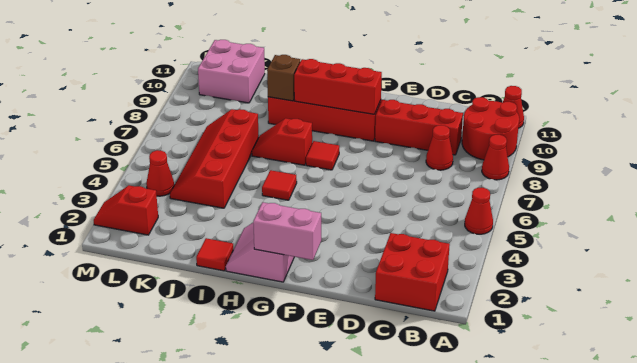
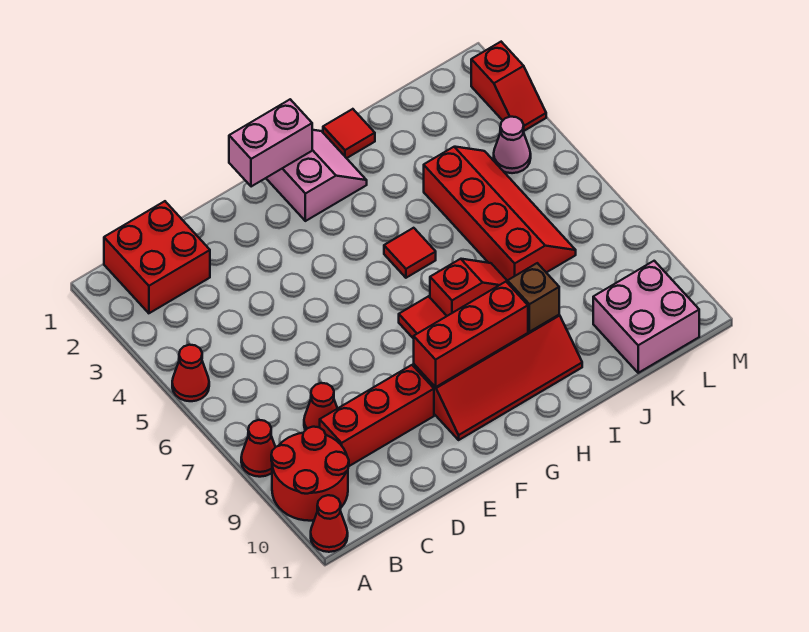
red 1x2 slope [94,185,158,235] -> red 1x2 slope turned to [471,42,546,131]
red 1x1 cone [146,150,174,196] -> pink 1x1 cone [494,117,531,173]

